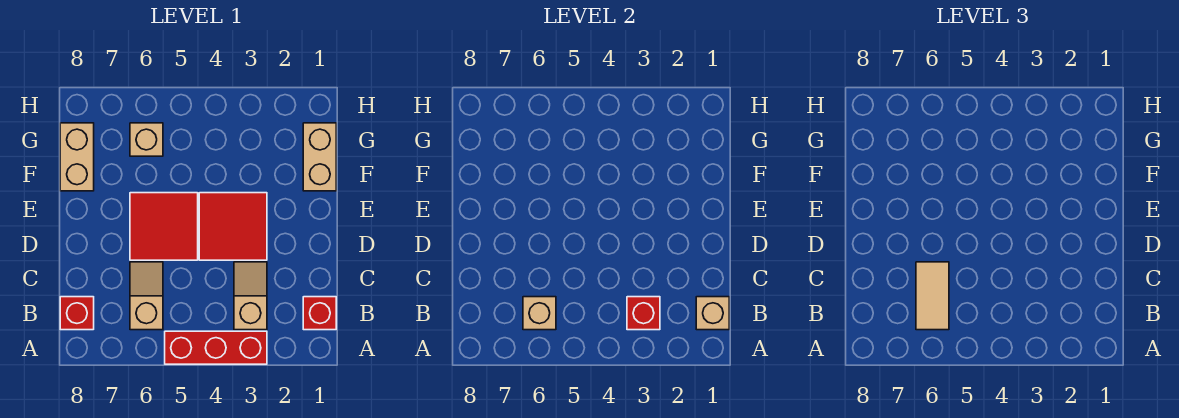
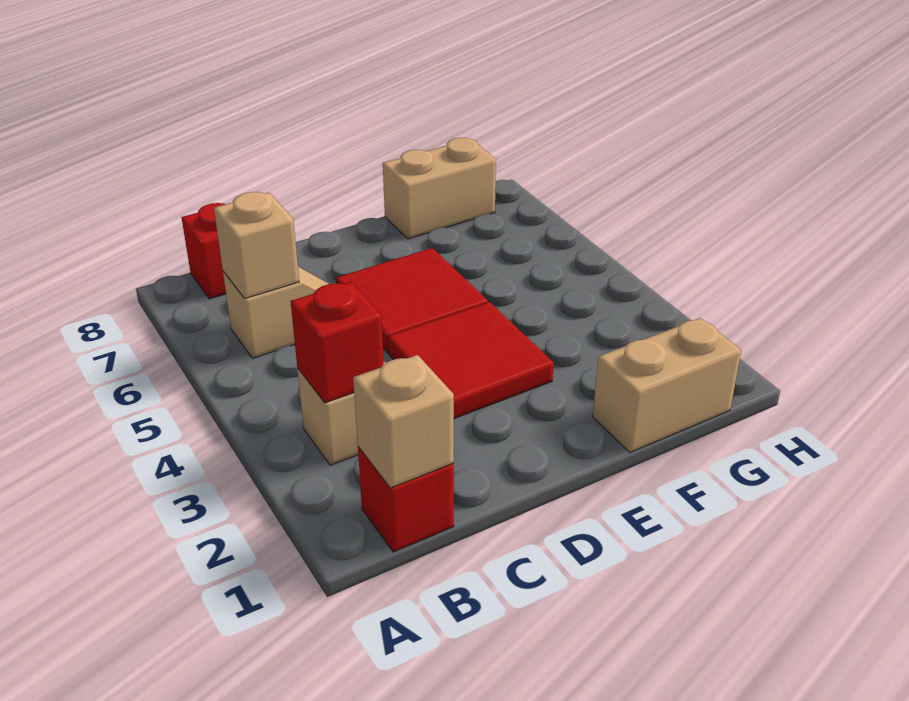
red 1x3 brick [165,331,267,364] -> none
tan 1x2 tile [916,262,949,330] -> none
tan 1x1 brick [130,123,163,156] -> none

